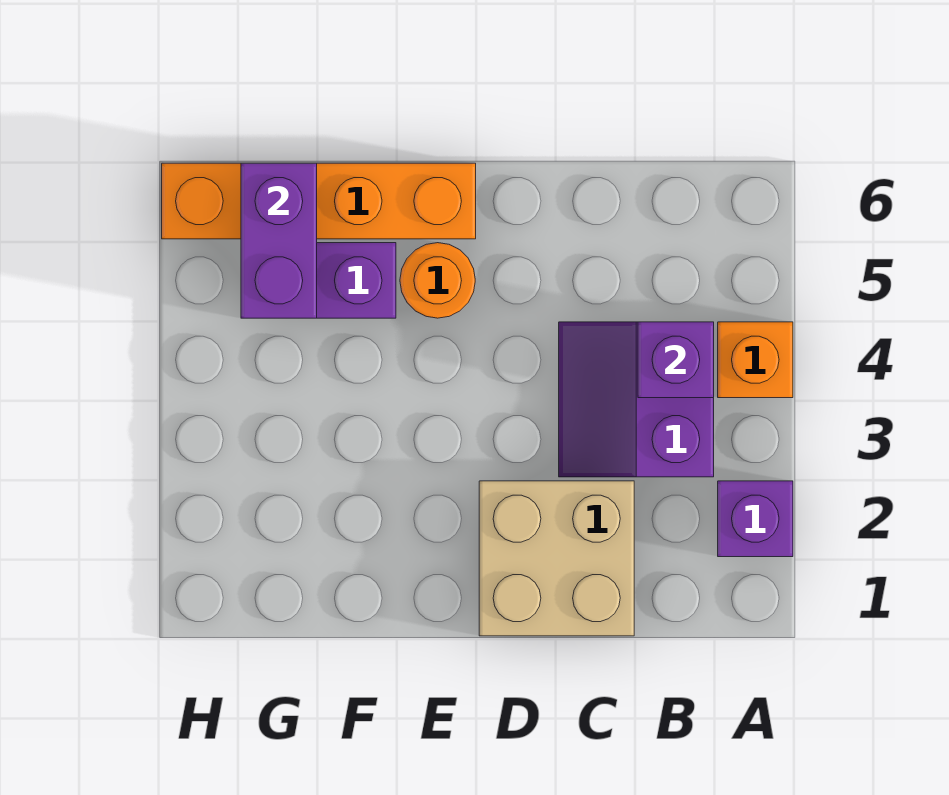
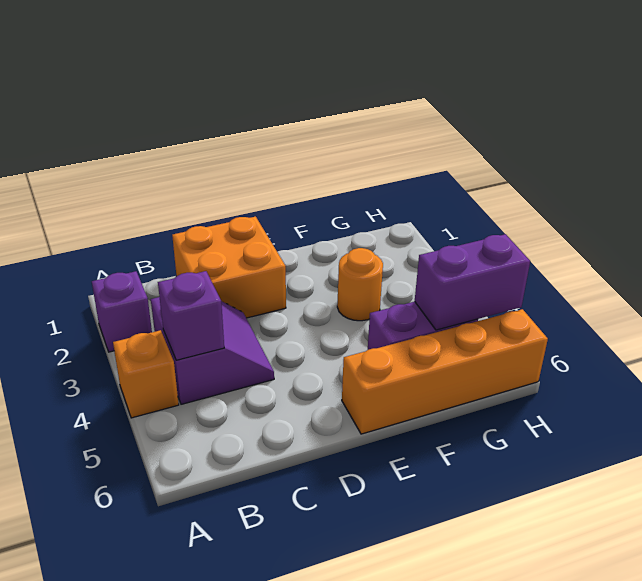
tan 2x2 brick [479,481,634,636] -> orange 2x2 brick [172,217,286,318]
orange 1x1 round brick [400,243,475,318] -> orange 1x1 round brick moved to [337,248,383,321]
purple 1x2 brick [241,163,317,318] -> purple 1x2 brick turned to [415,234,530,330]

